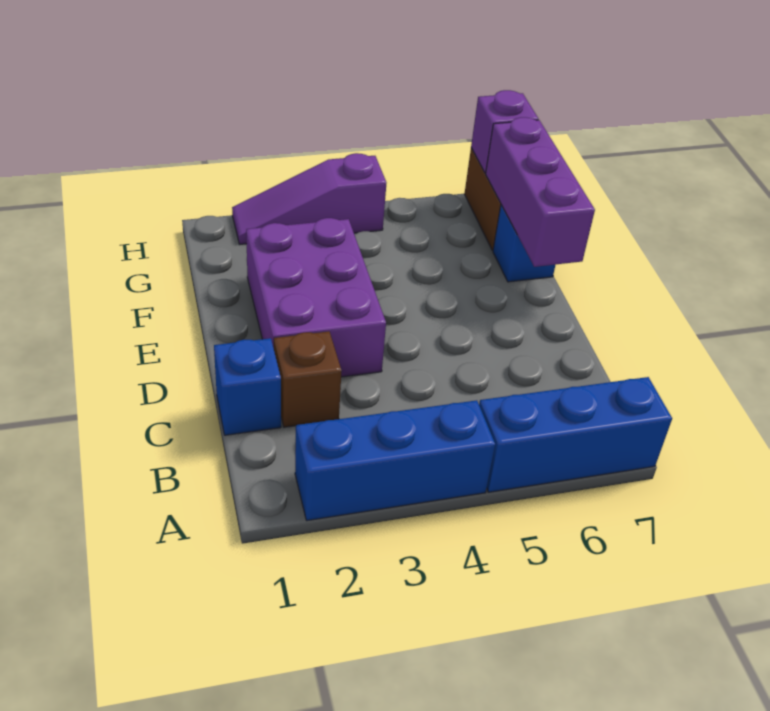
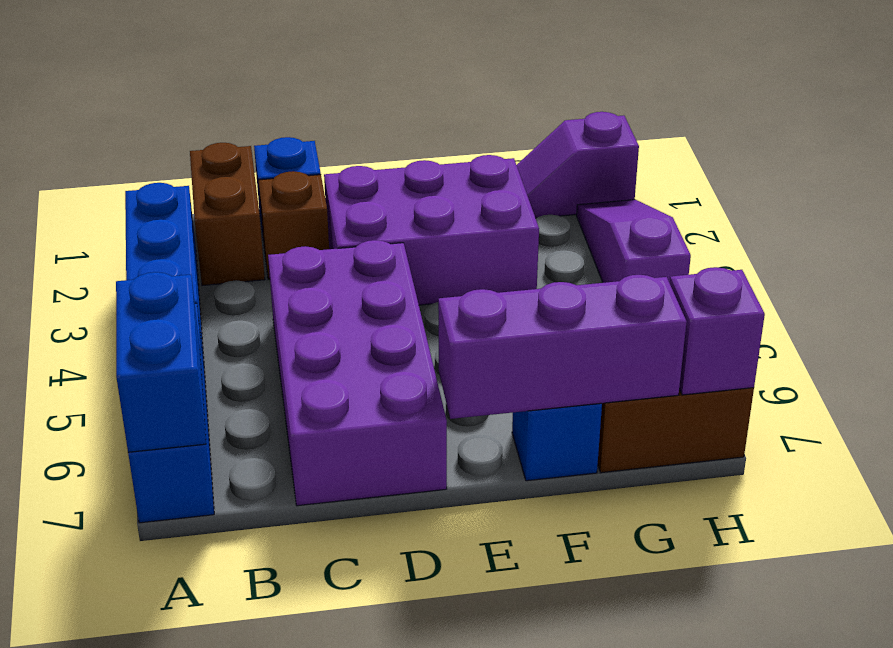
none -> blue 1x2 brick [116,272,206,452]
none -> brown 1x2 brick [190,143,265,286]
none -> purple 2x4 brick [268,240,447,506]
none -> purple 1x2 slope [517,112,639,218]

